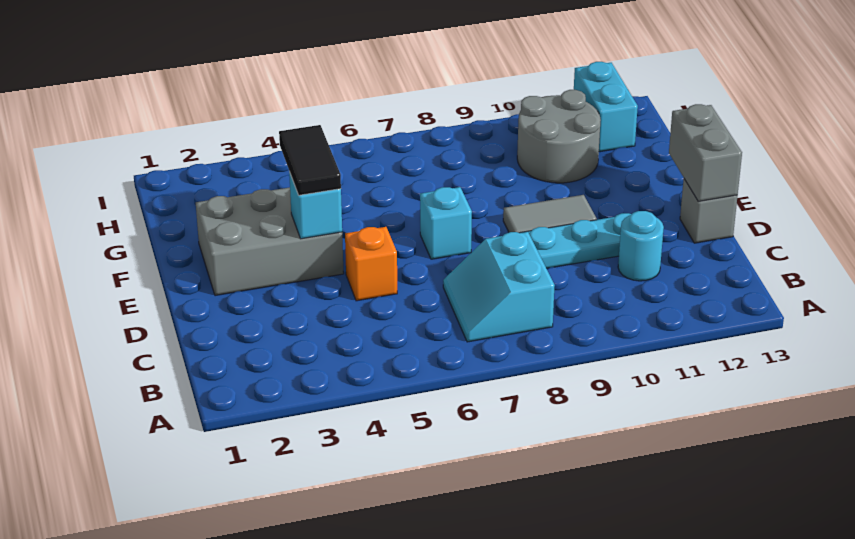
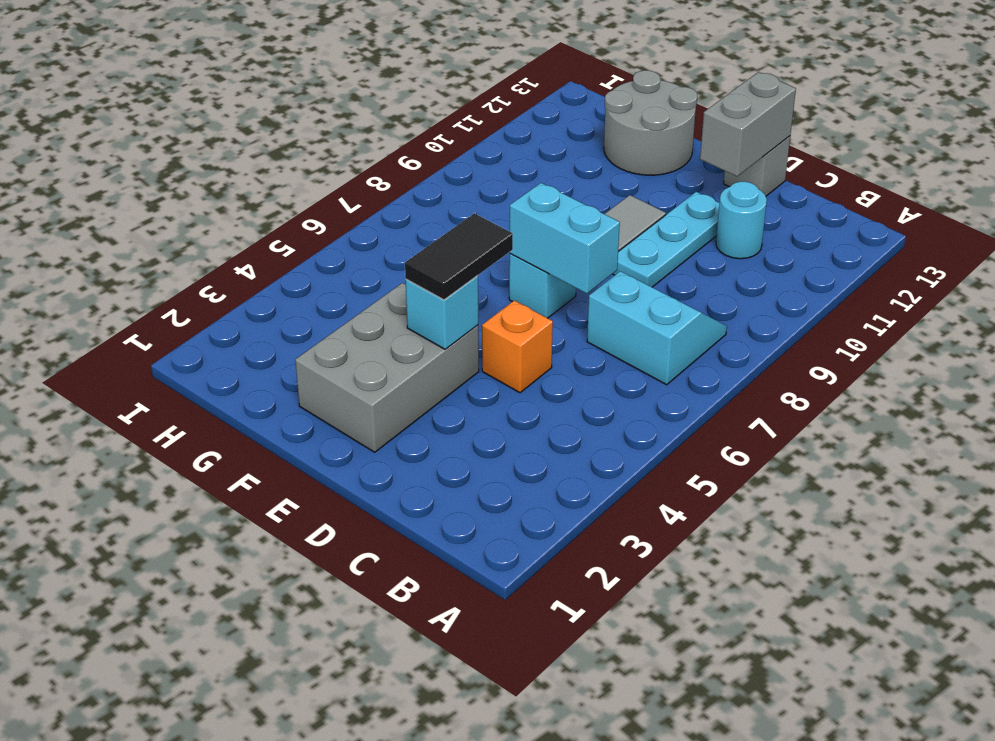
cyan 2x2 slope [443,232,555,342] -> cyan 2x2 slope turned to [587,271,727,385]
grey 1x2 brick [669,104,742,201] -> grey 1x2 brick turned to [700,72,796,176]
black 1x2 tile [279,125,341,195] -> black 1x2 tile turned to [405,213,513,300]
grey 2x2 round brick [517,90,601,183] -> grey 2x2 round brick moved to [604,70,698,175]
cyan 1x2 brick [574,62,638,152] -> cyan 1x2 brick moved to [510,183,620,294]

